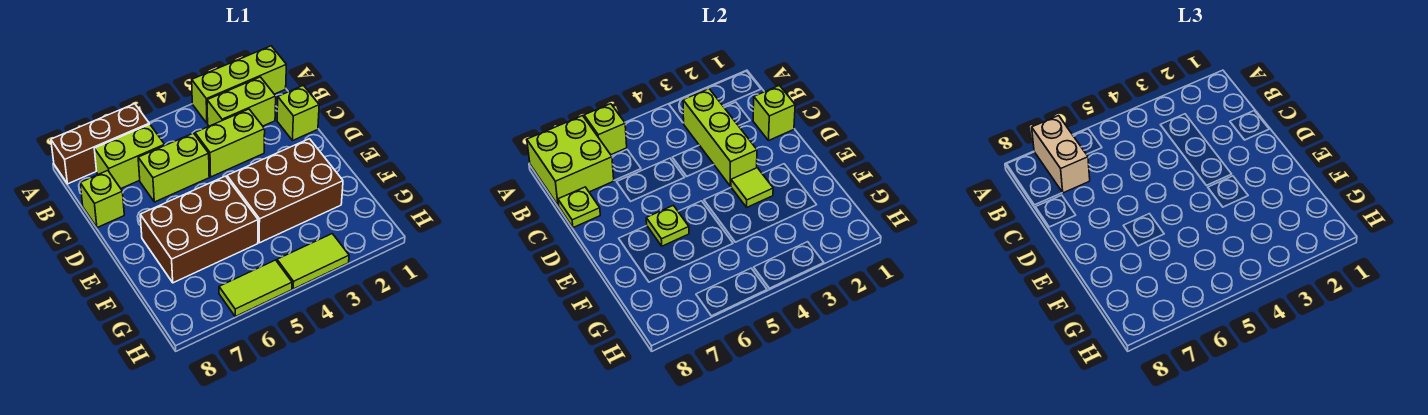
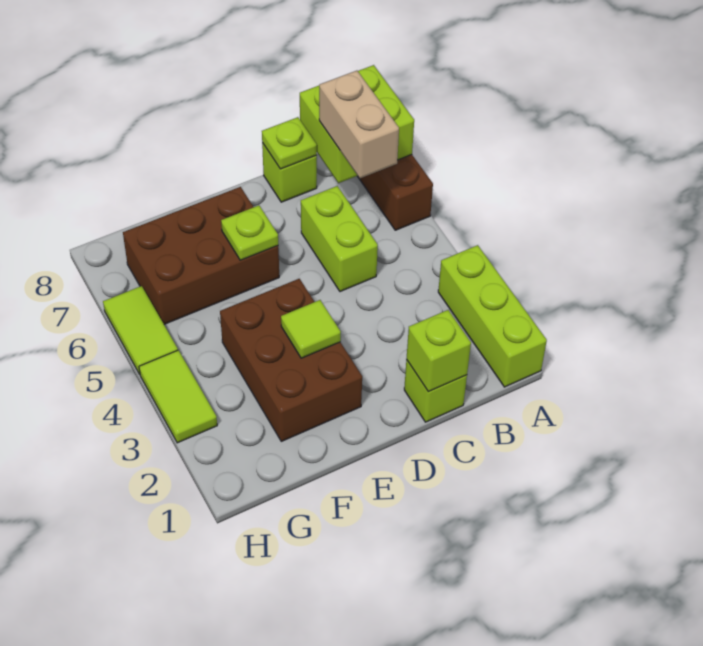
lime 1x1 brick [584,104,627,155] -> none
tan 1x2 brick [1032,116,1090,193] -> tan 1x2 brick turned to [319,71,399,178]
lime 1x2 brick [207,77,276,126] -> none
lime 1x3 brick [683,89,757,186] -> none
lime 1x2 brick [94,124,165,188] -> none
lime 1x2 brick [195,109,265,177] -> none
brown 2x3 brick [140,176,258,283] -> brown 2x3 brick turned to [123,187,279,324]

